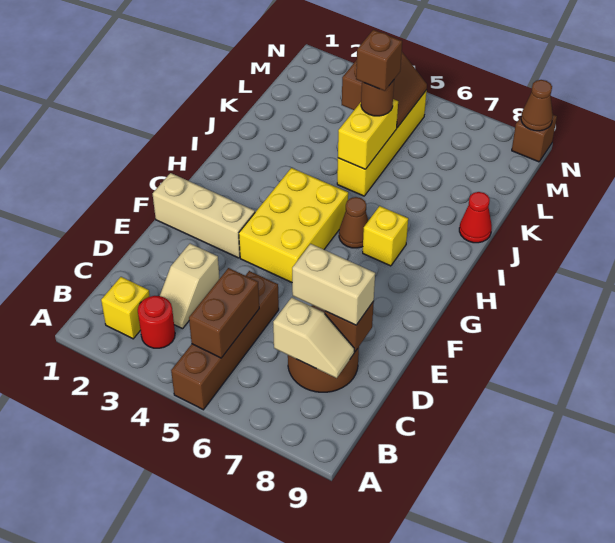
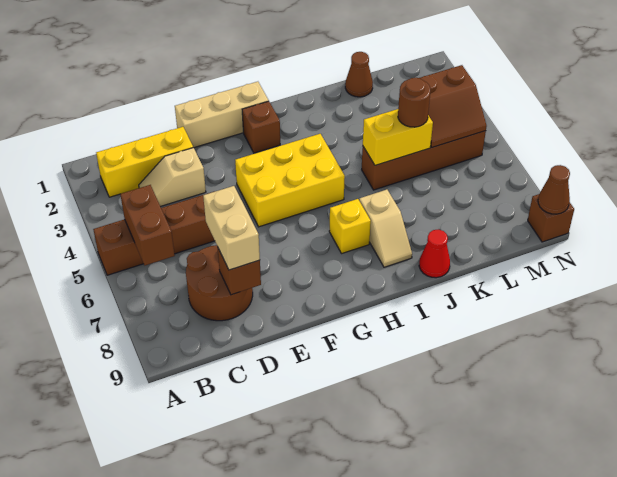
yellow 1x1 brick [101,277,150,339] -> yellow 1x3 brick [96,127,193,197]
red 1x1 round brick [138,296,175,348] -> none
brown 1x2 brick [189,268,259,358] -> brown 1x2 brick turned to [120,185,175,265]
tan 1x2 slope [273,298,354,378] -> tan 1x2 slope moved to [359,190,412,267]
tan 1x3 brick [153,173,255,258] -> tan 1x3 brick turned to [175,82,269,148]
brown 1x1 cone [339,197,368,248] -> brown 1x1 cone moved to [345,52,373,97]
yellow 1x4 brick [337,90,427,196] -> brown 1x4 brick [362,131,486,190]
brown 1x1 brick [356,30,402,91] -> brown 1x1 brick moved to [242,101,280,153]

